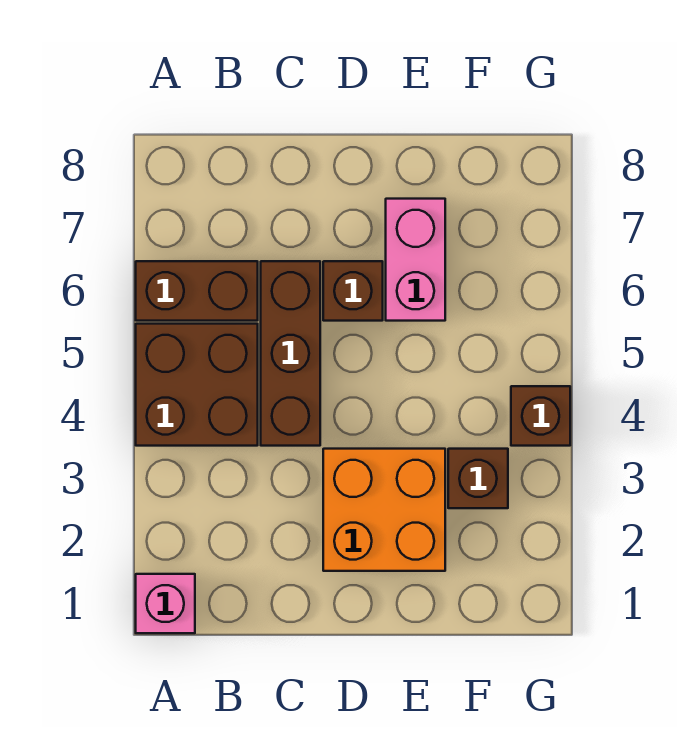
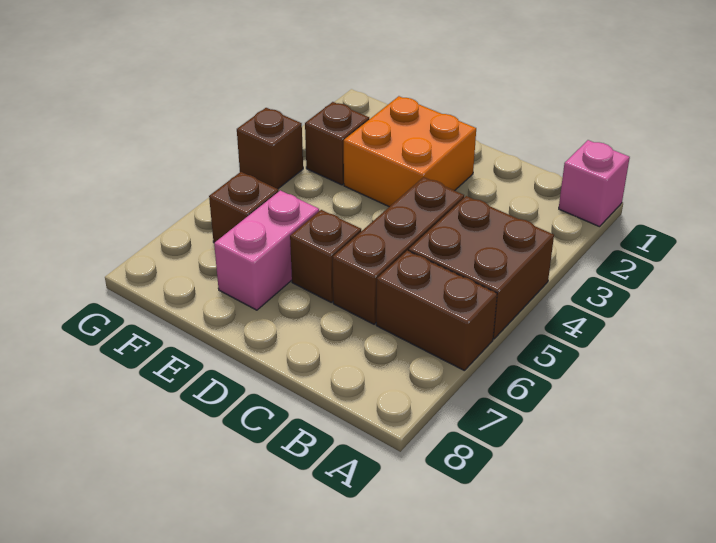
none -> brown 1x1 brick [209,172,279,243]

